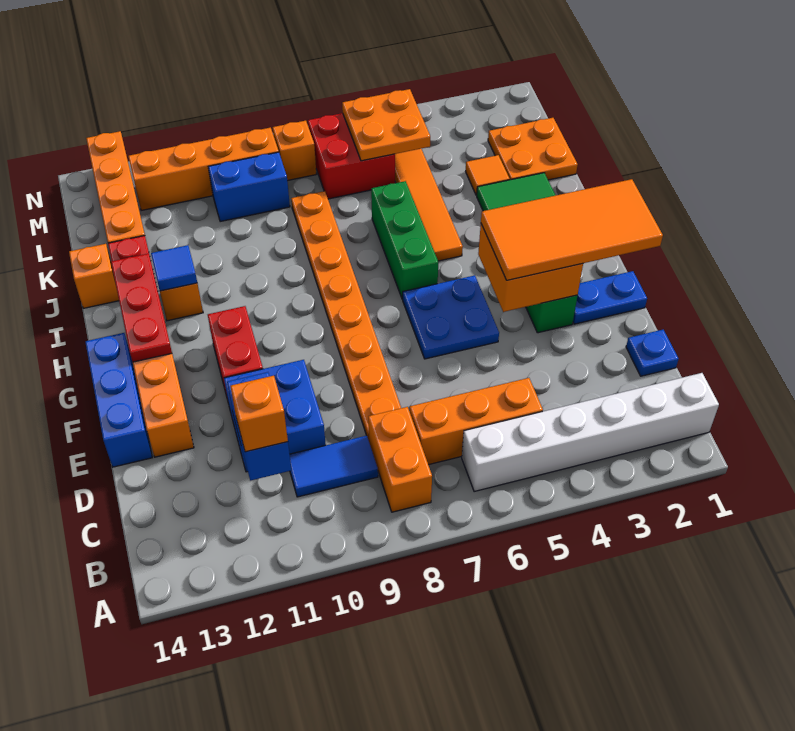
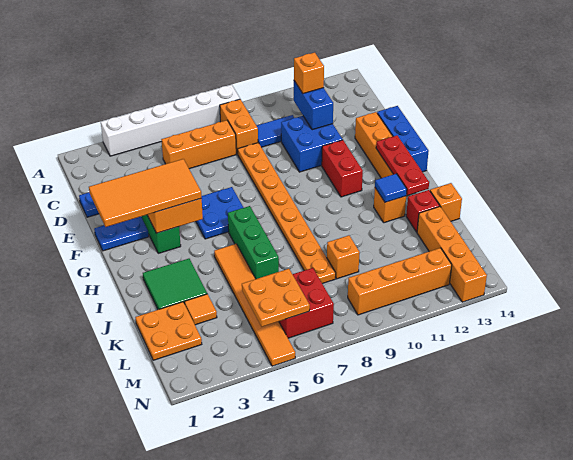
white 1x6 brick [462,373,719,492] -> white 1x6 brick moved to [101,85,240,156]
blue 1x2 brick [208,152,290,222] -> none
orange 1x1 brick [273,121,316,181] -> orange 1x1 brick moved to [327,235,360,279]

